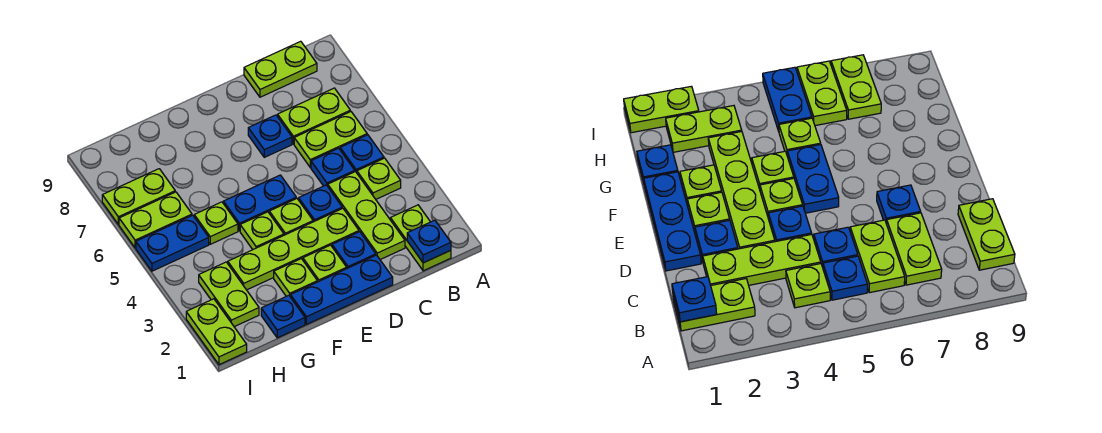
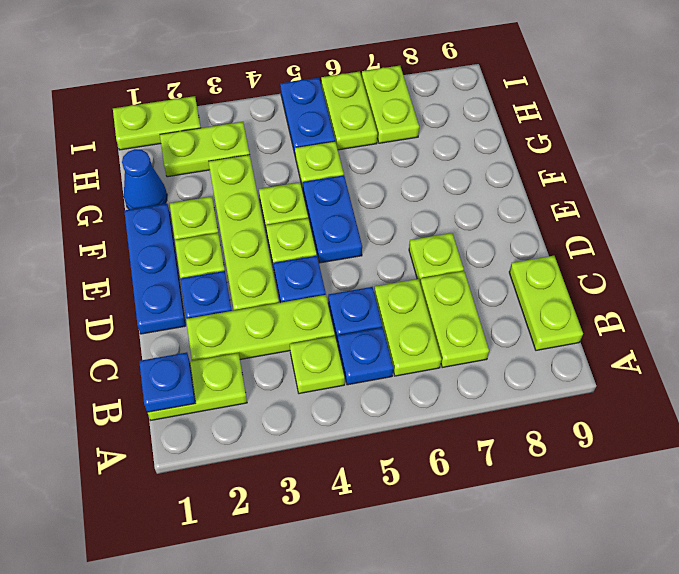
blue 1x1 plate [248,115,292,157] -> lime 1x1 plate [409,233,464,282]
blue 1x1 plate [261,295,305,338] -> blue 1x1 cone [122,149,167,210]

